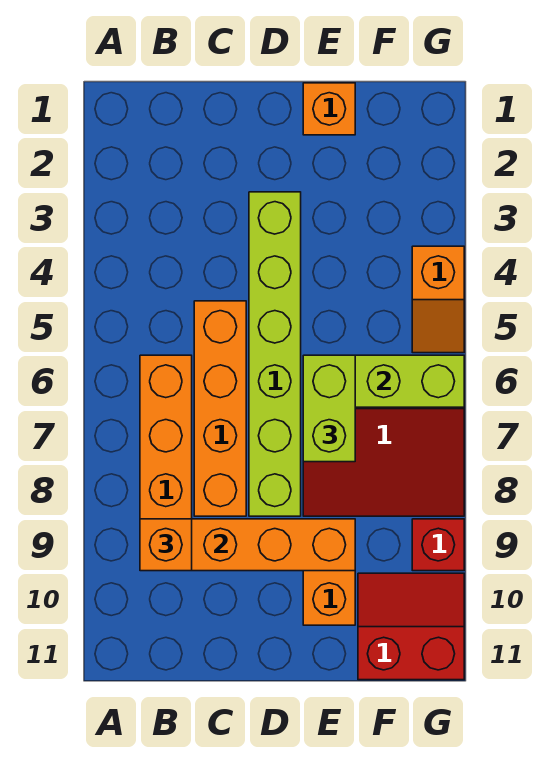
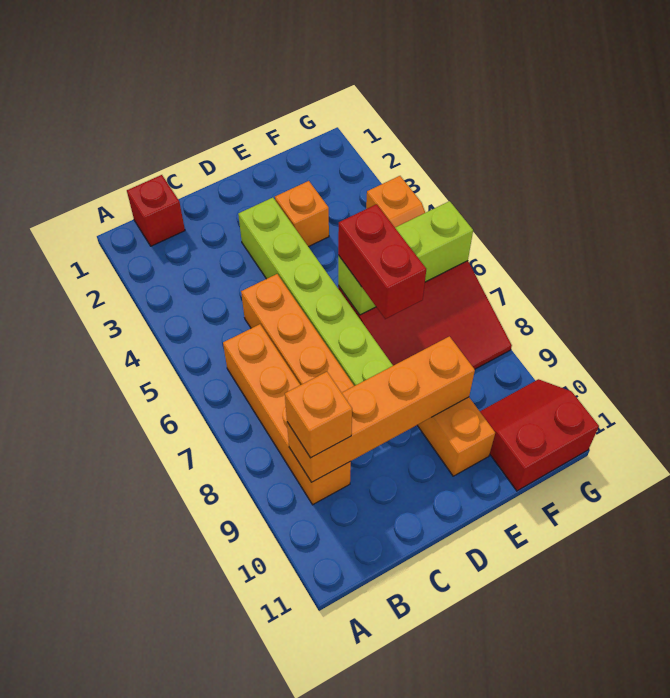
orange 1x1 brick [303,83,355,135] -> orange 1x1 brick moved to [275,181,329,247]
lime 1x2 brick [303,355,355,462] -> red 1x2 brick [338,204,426,319]
red 1x1 brick [412,519,464,571] -> red 1x1 brick moved to [127,175,185,246]

